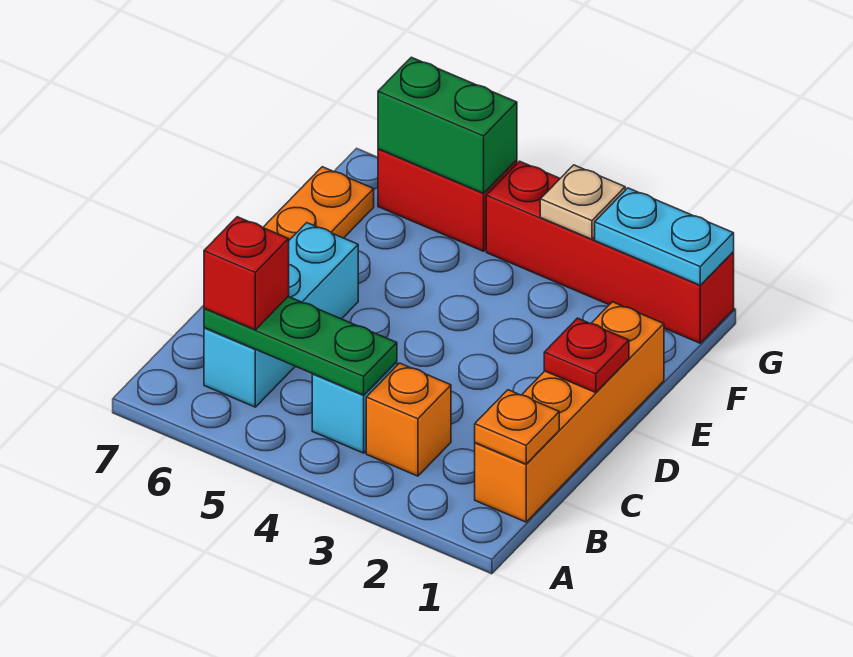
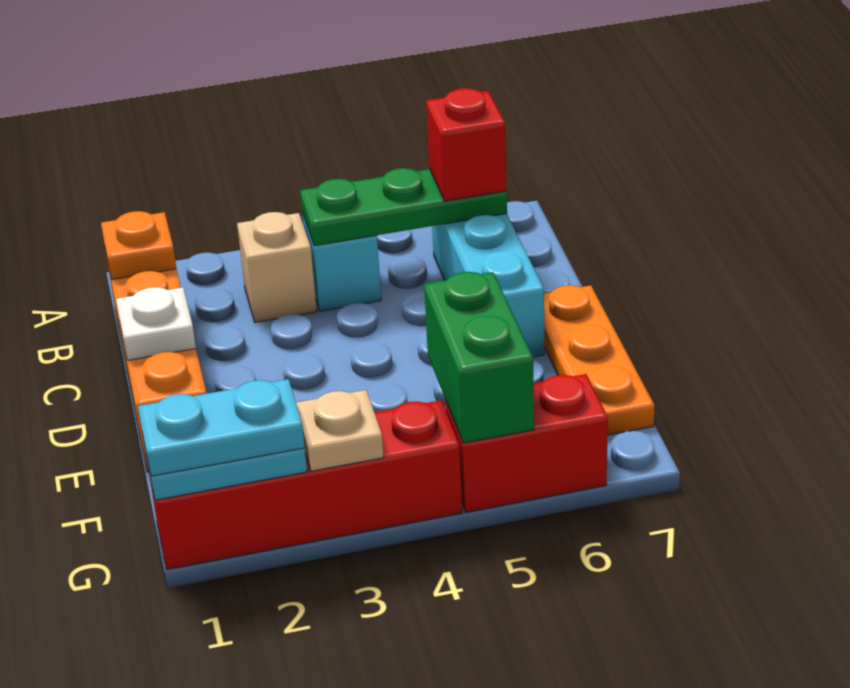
orange 1x1 brick [366,363,451,476] -> tan 1x1 brick [237,212,317,322]
red 1x1 plate [544,318,629,393] -> white 1x1 plate [116,287,196,360]
none -> cyan 1x2 plate [138,379,305,476]
green 1x2 brick [378,57,517,193] -> green 1x2 brick turned to [424,272,534,443]

